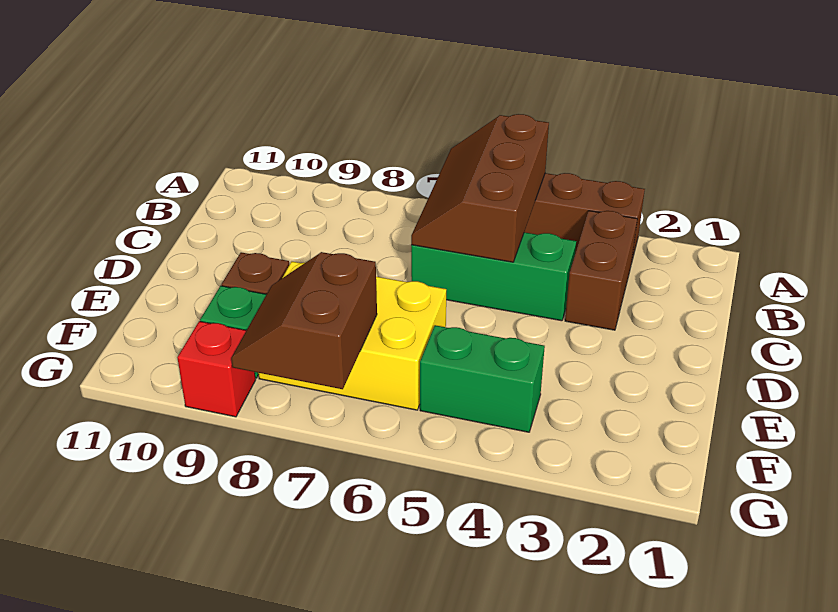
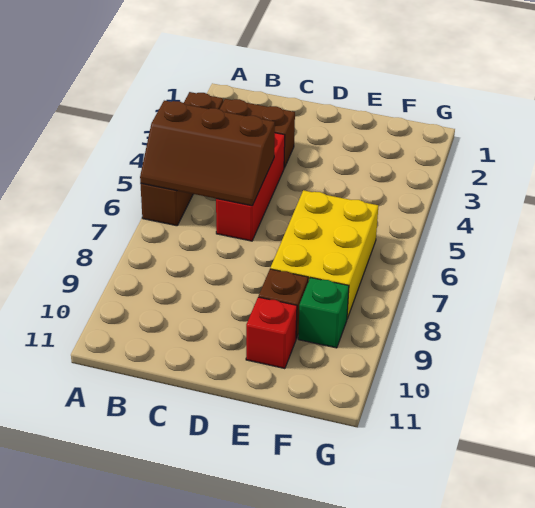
green 1x3 brick [411,232,576,321] -> red 1x3 brick [216,133,285,241]
green 1x2 brick [420,325,545,432] -> none
brown 2x2 slope [231,252,377,389] -> none
red 1x1 brick [177,321,256,417] -> red 1x1 brick moved to [246,297,297,369]

